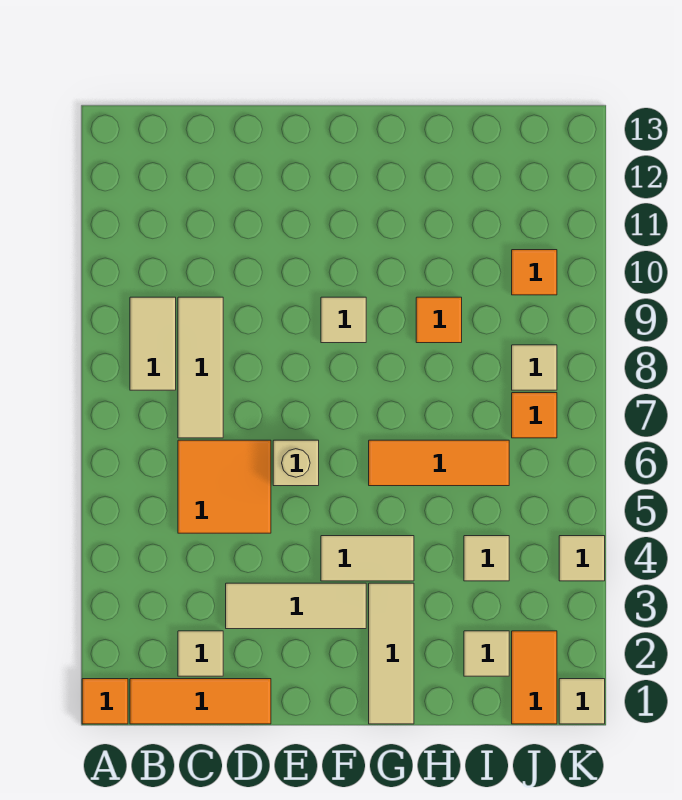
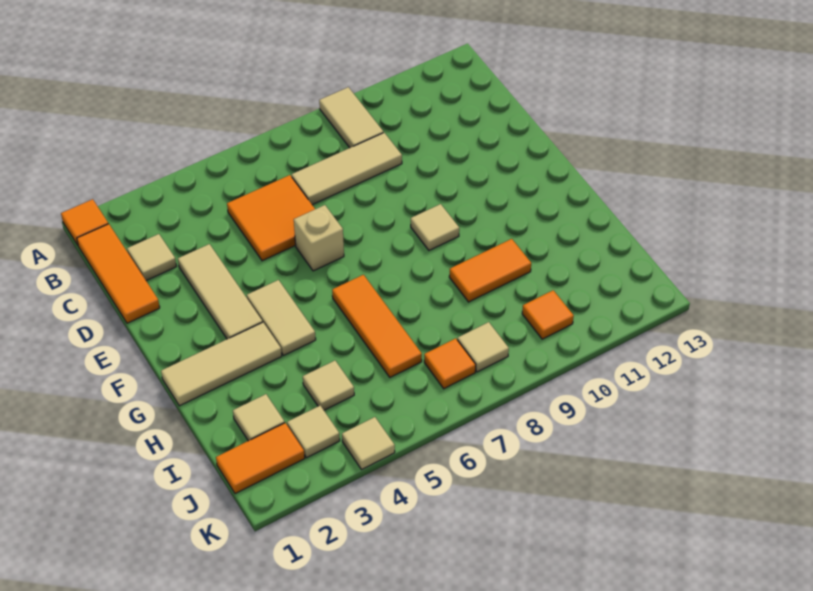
tan 1x2 tile [130,297,176,390] -> tan 1x2 tile turned to [319,87,383,148]
orange 1x1 tile [416,297,462,343] -> orange 1x2 tile [449,239,531,302]
tan 1x1 tile [559,679,605,724] -> tan 1x1 tile moved to [287,406,340,458]

